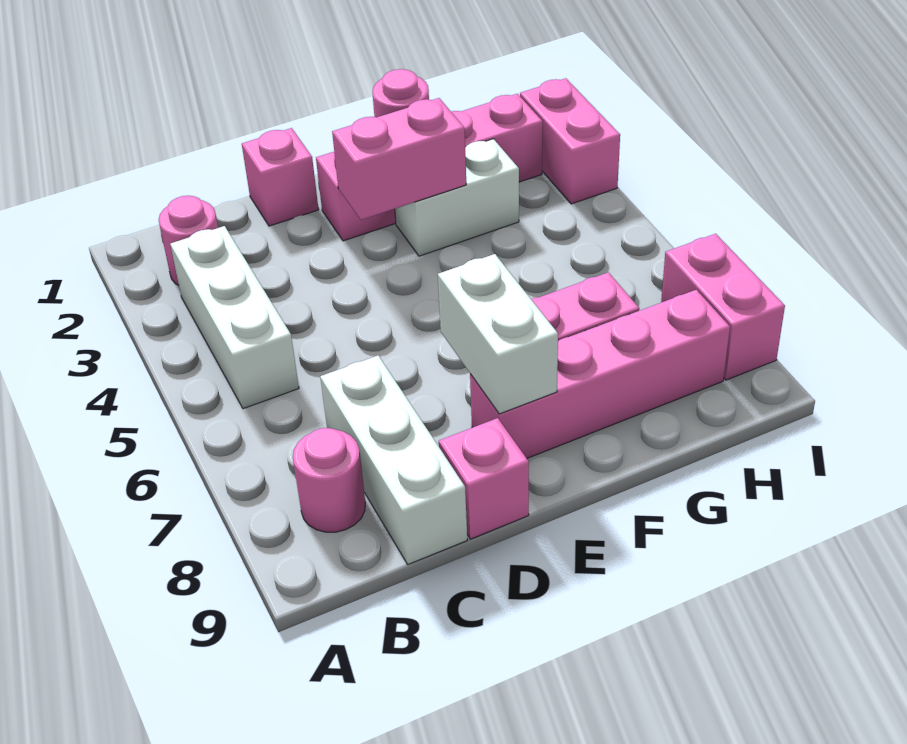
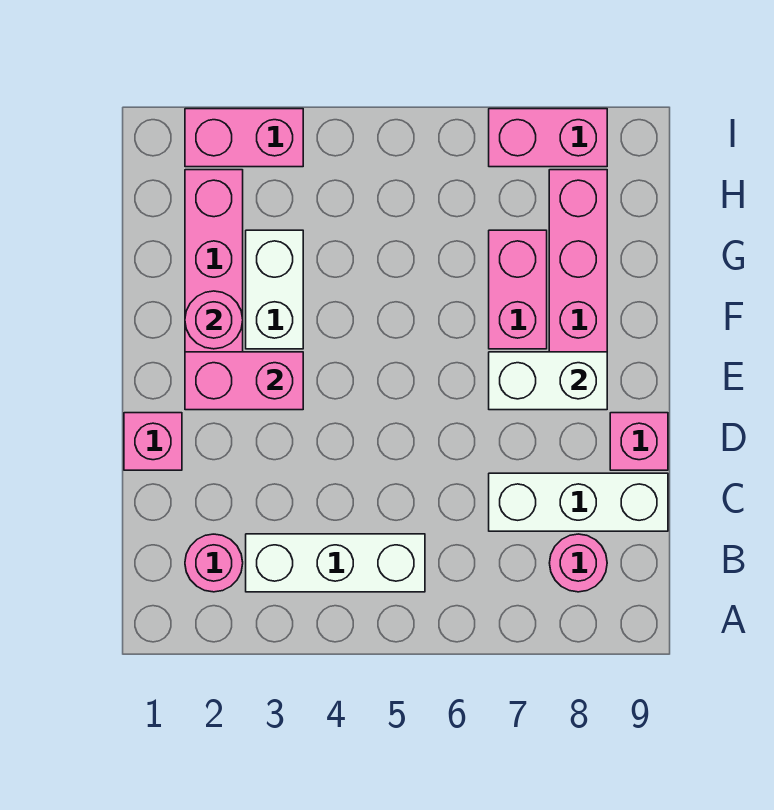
pink 1x2 brick [332,98,466,220] -> pink 1x2 brick turned to [185,352,303,410]

